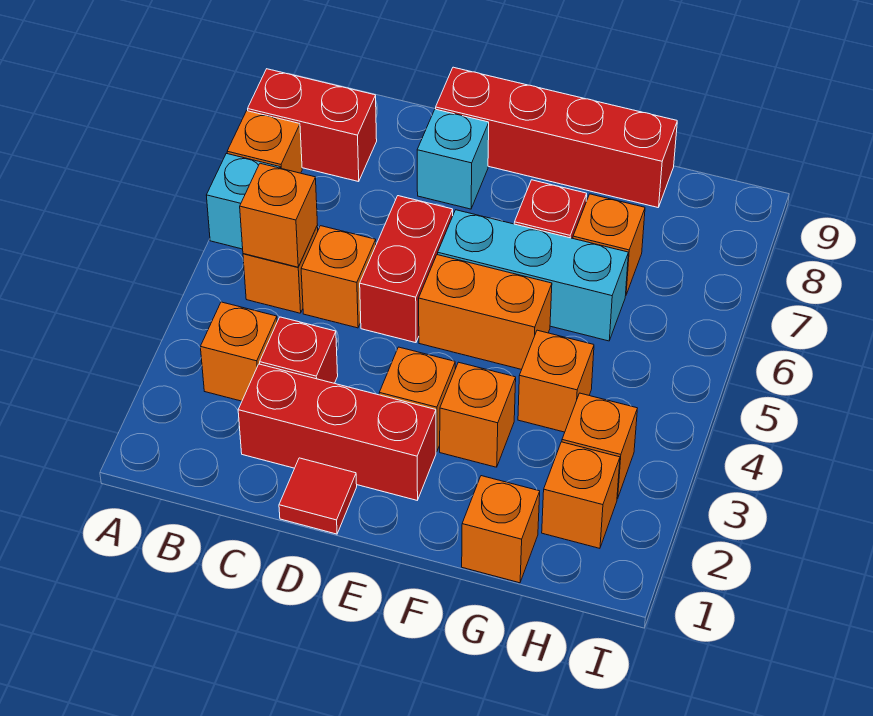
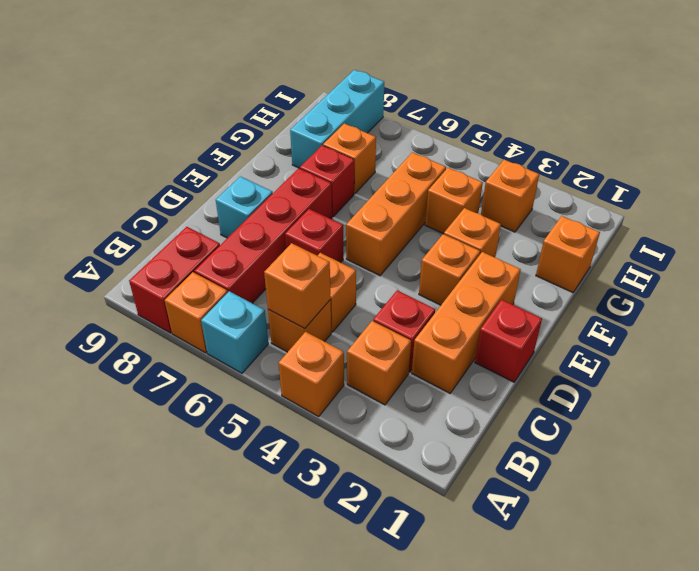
red 1x3 brick [238,364,436,500] -> orange 1x3 brick [412,252,521,393]
red 1x1 tile [279,458,357,534] -> red 1x1 brick [475,300,542,382]
red 1x2 brick [360,196,453,343] -> red 1x1 brick [285,209,343,263]
red 1x4 brick [436,67,677,207] -> red 1x4 brick moved to [194,168,332,303]
orange 1x2 brick [419,255,552,370] -> orange 1x3 brick [346,152,446,276]
cyan 1x3 brick [438,210,628,341] -> cyan 1x3 brick moved to [290,70,384,168]
orange 1x1 brick [542,442,620,548] -> orange 1x1 brick moved to [279,332,344,416]

